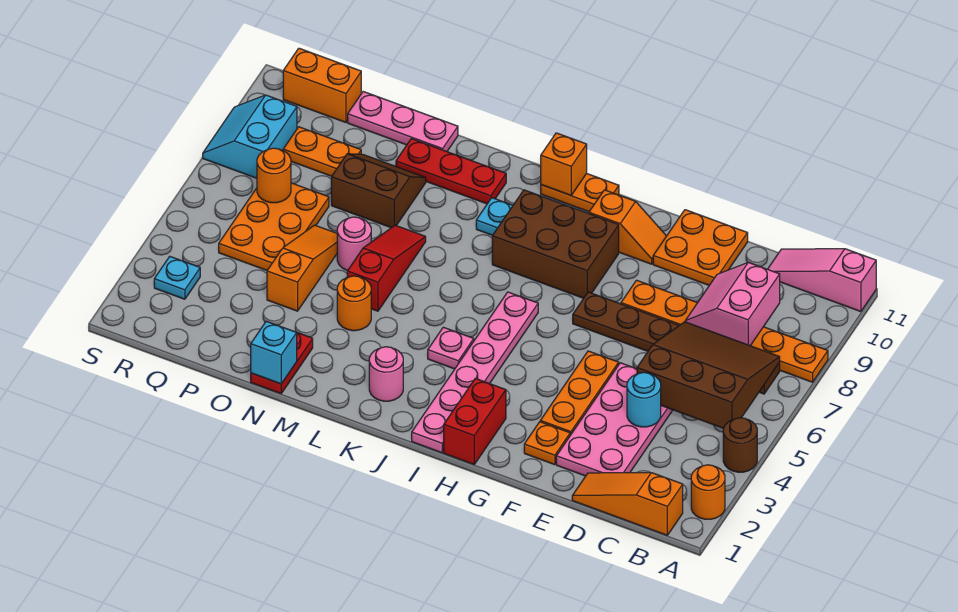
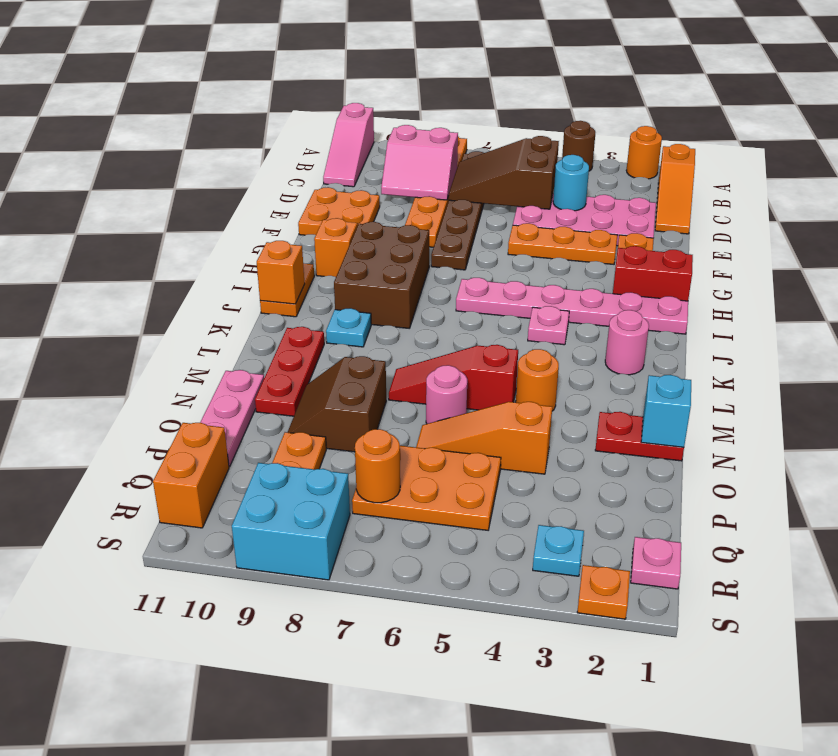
brown 3x3 slope [637,322,780,428] -> brown 2x3 slope [449,136,559,209]
none -> pink 1x1 plate [631,537,681,589]
cyan 2x2 slope [203,95,297,178] -> cyan 2x2 brick [232,463,350,580]
none -> orange 1x1 plate [577,565,630,619]

